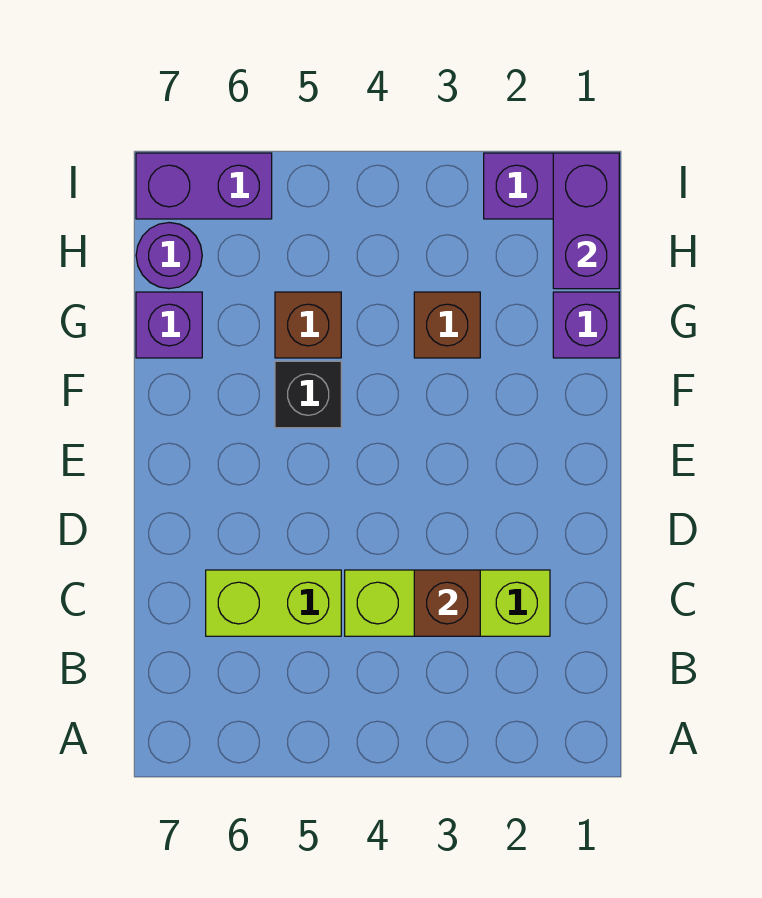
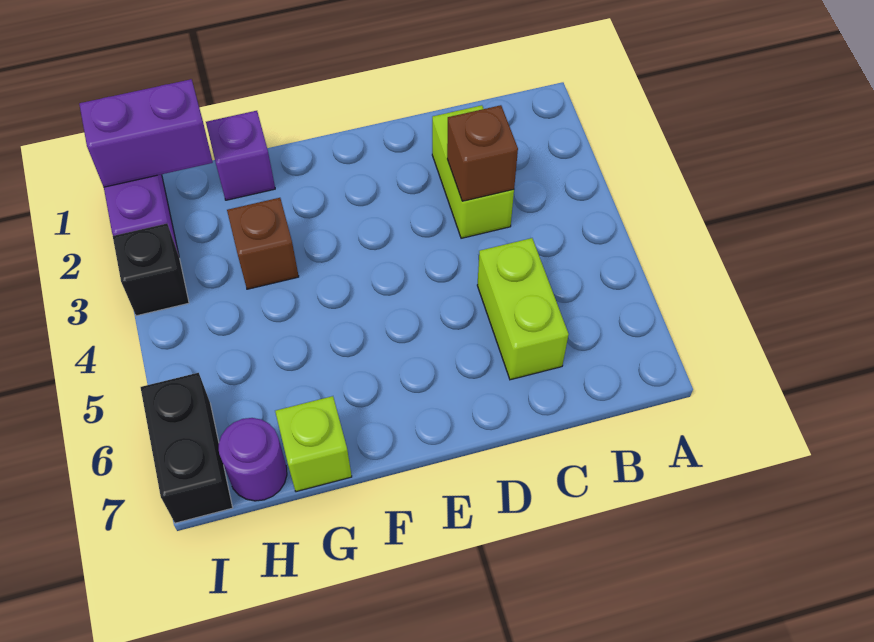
lime 1x3 brick [345,570,550,636] -> lime 1x2 brick [432,105,514,238]
black 1x1 brick [275,361,341,428] -> black 1x1 brick moved to [113,224,189,316]
brown 1x1 brick [275,292,341,358] -> none
purple 1x1 brick [136,292,202,358] -> lime 1x1 brick [275,396,352,492]
purple 1x2 brick [136,153,272,219] -> black 1x2 brick [141,373,233,523]

